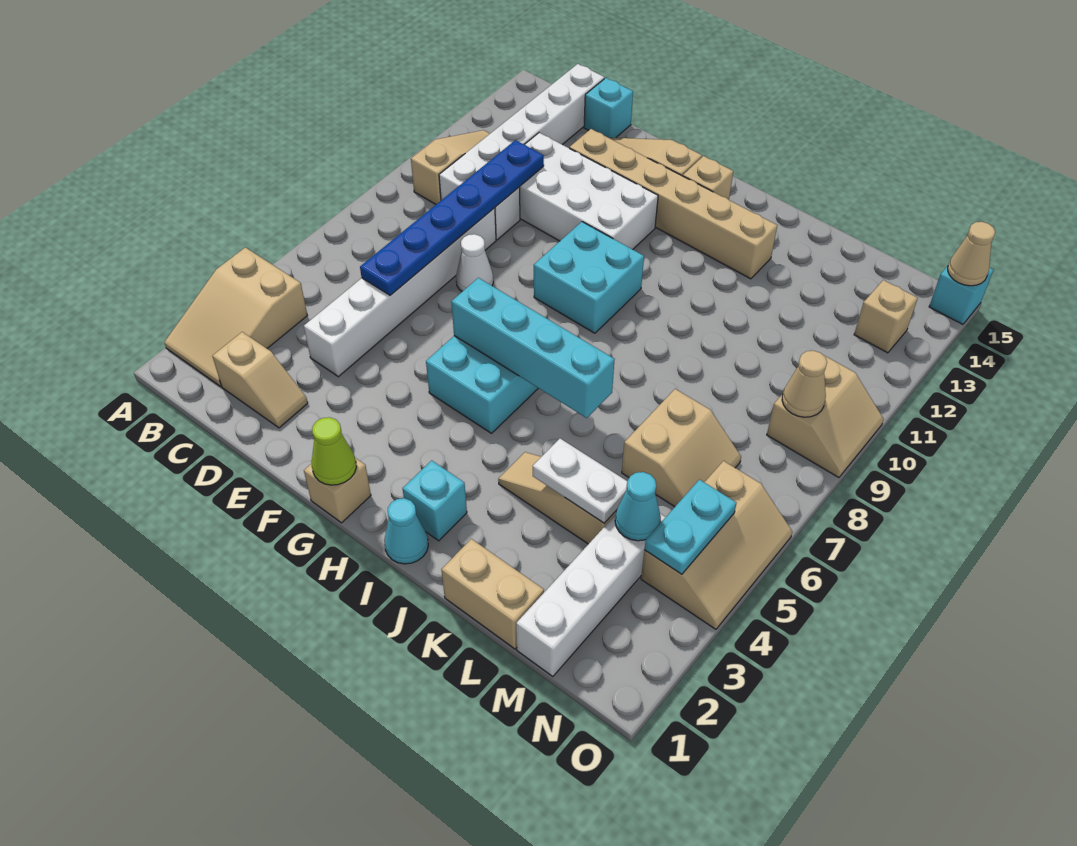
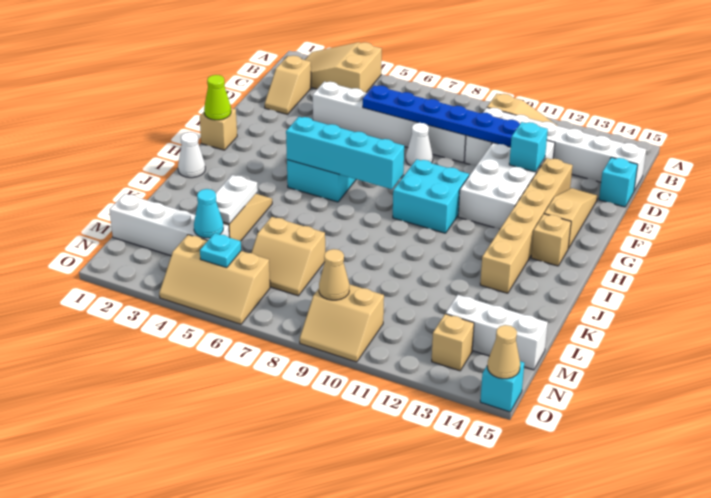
cyan 1x4 brick [451,278,615,418] -> cyan 1x4 brick turned to [286,117,404,189]
cyan 1x1 cone [384,498,428,564] -> white 1x1 cone [178,132,205,178]
cyan 1x1 brick [403,460,467,541] -> cyan 1x1 brick moved to [509,122,548,172]
tan 1x2 brick [441,539,544,649] -> none
none -> white 1x3 brick [446,295,548,370]
cyan 1x2 plate [644,480,736,574] -> cyan 1x1 plate [200,233,241,268]

